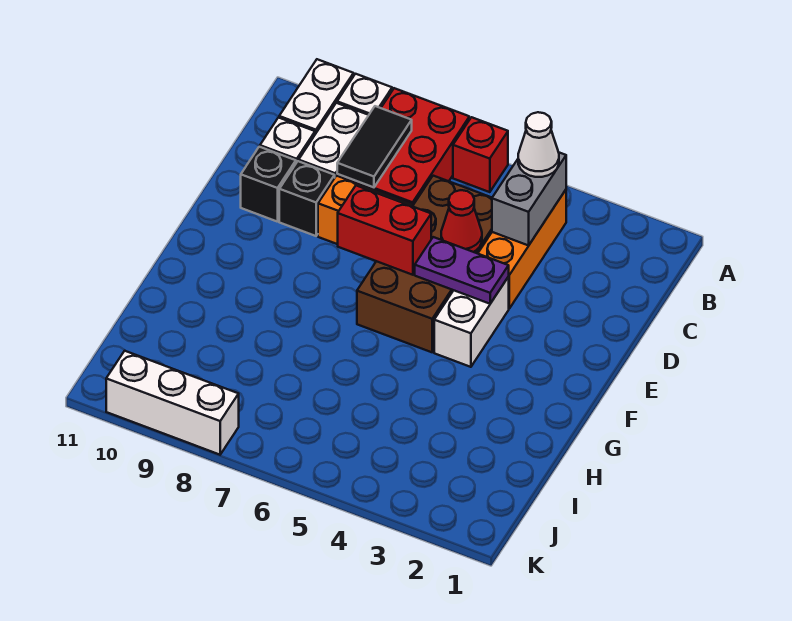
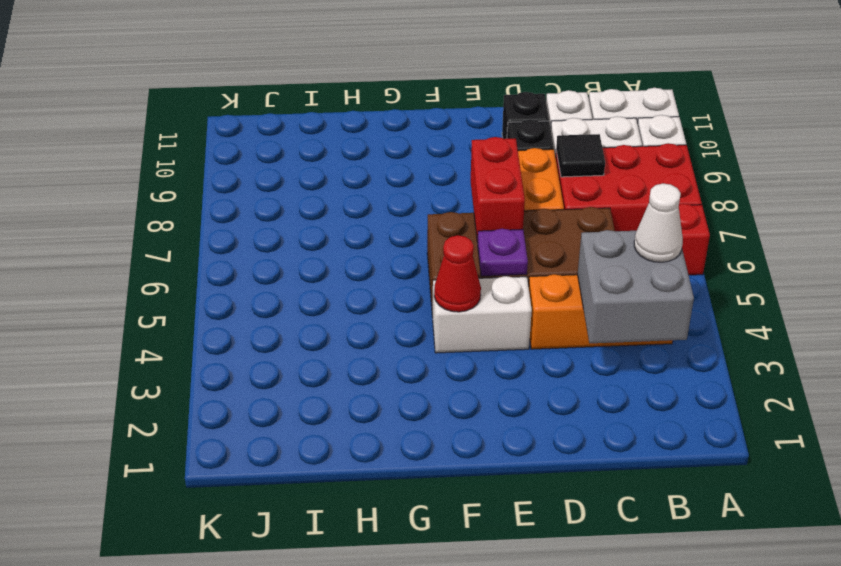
grey 1x2 brick [492,153,566,245] -> grey 2x2 brick [578,230,694,343]
black 1x2 tile [337,106,412,188] -> black 1x1 tile [556,134,605,177]
red 1x1 cone [441,190,482,252] -> red 1x1 cone moved to [434,235,481,312]
purple 1x2 plate [415,237,509,304] -> purple 1x1 plate [478,229,528,276]
white 1x3 brick [106,351,239,455] -> none

